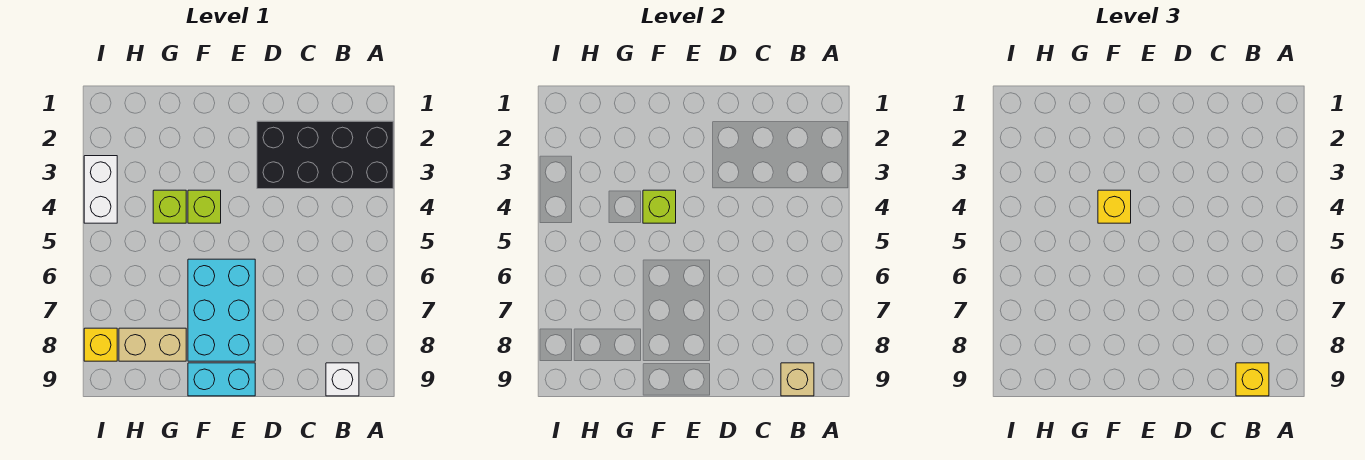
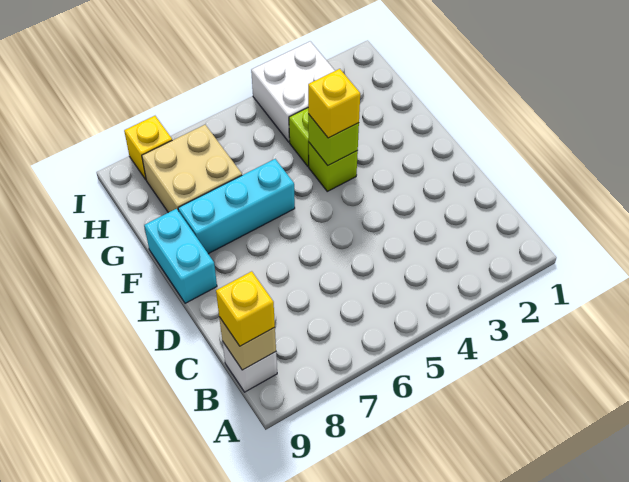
black 2x4 brick [257,121,393,189] -> none
cyan 2x3 brick [188,259,255,361] -> cyan 1x3 brick [178,159,295,254]
tan 1x2 brick [119,328,186,361] -> tan 2x2 brick [142,125,242,213]
white 1x2 brick [84,156,117,223] -> white 2x2 brick [251,41,335,142]

